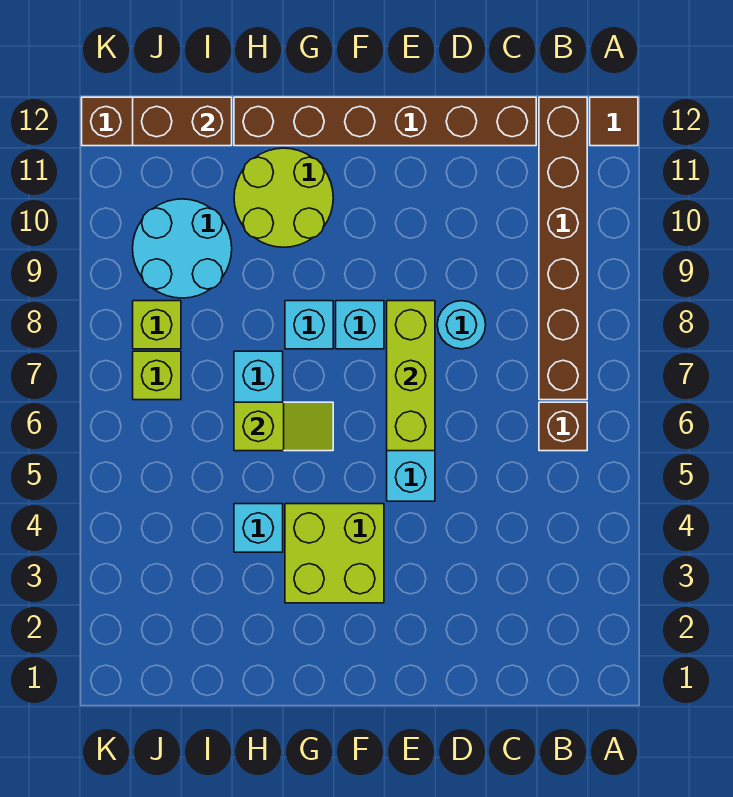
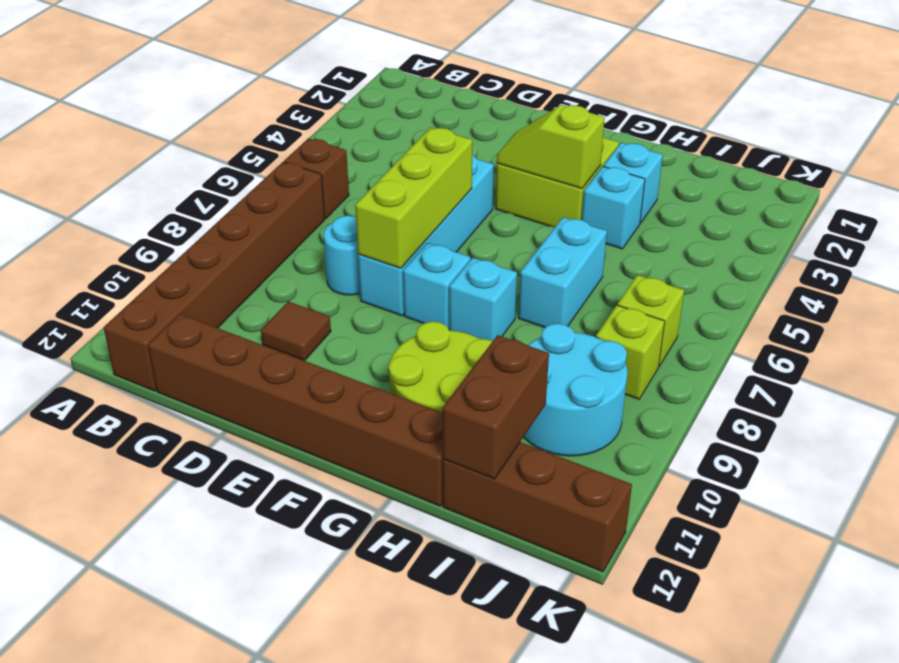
brown 1x1 tile [590,97,638,146] -> brown 1x1 tile moved to [261,301,331,361]
lime 1x2 slope [234,402,333,451] -> lime 1x2 slope moved to [497,105,605,189]
none -> cyan 1x1 brick [603,143,663,223]
brown 1x2 brick [133,97,232,146] -> brown 1x2 brick turned to [443,335,549,479]

